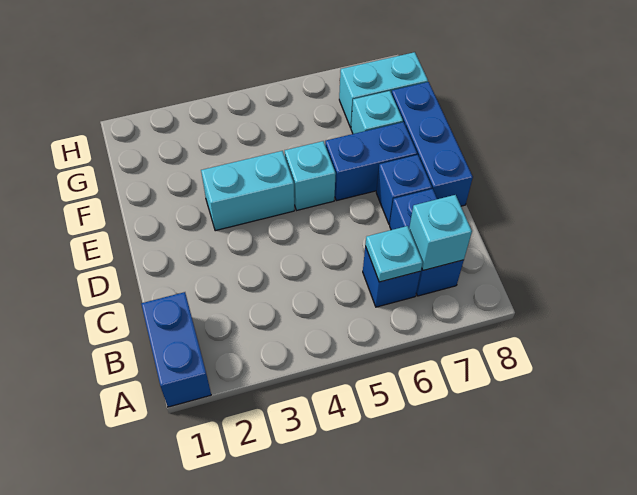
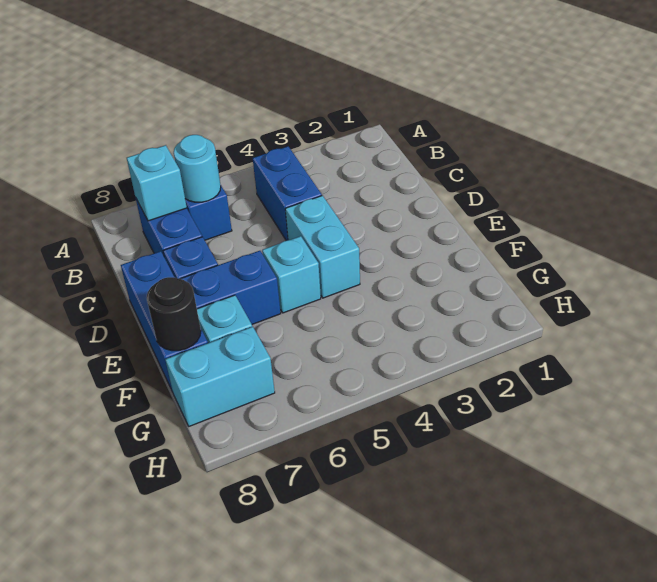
blue 1x2 brick [141,292,211,407] -> blue 1x2 brick moved to [253,146,322,241]
cyan 1x1 plate [365,226,423,282] -> cyan 1x1 round brick [174,135,221,202]
cyan 1x2 brick [201,151,294,231] -> cyan 1x2 brick turned to [285,196,360,298]
none -> black 1x1 round brick [147,277,201,351]

